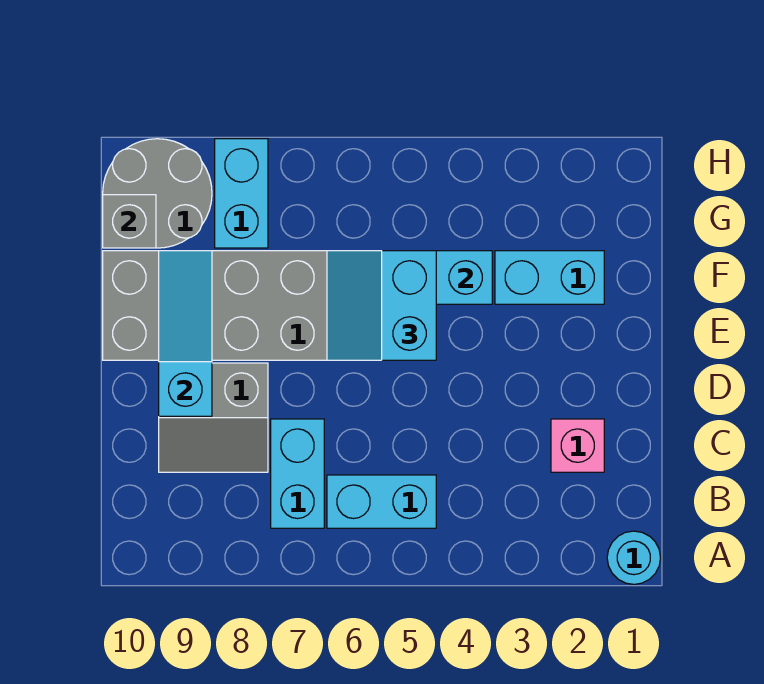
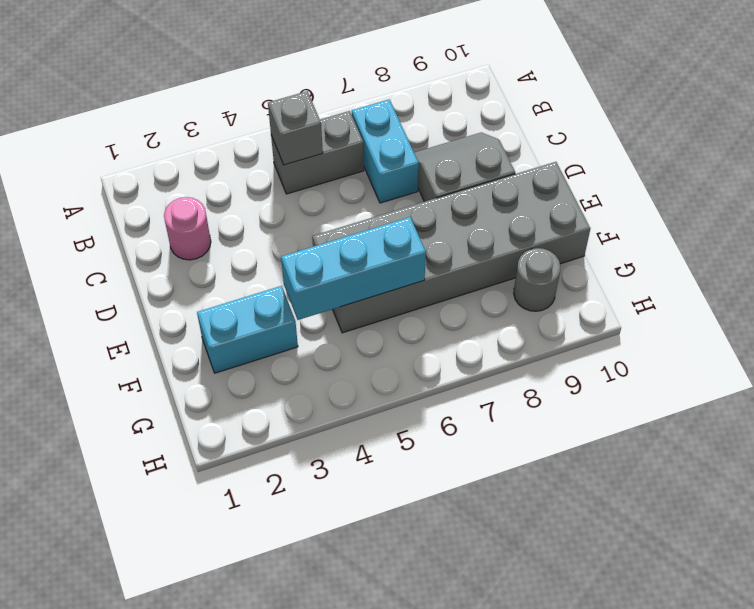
cyan 1x1 round brick [607,531,660,584] -> none
cyan 1x2 brick [327,475,436,528] -> grey 1x2 brick [271,111,364,194]
pink 1x1 brick [551,419,604,472] -> pink 1x1 round brick [164,197,211,260]
cyan 1x3 slope [159,251,212,416] -> none
cyan 2x2 slope [327,251,436,360] -> none
cyan 1x2 brick [215,139,268,248] -> none
grey 2x2 round brick [103,139,212,248] -> grey 1x1 round brick [514,248,560,311]
grey 1x1 brick [103,195,156,248] -> grey 1x1 brick moved to [268,91,323,165]

